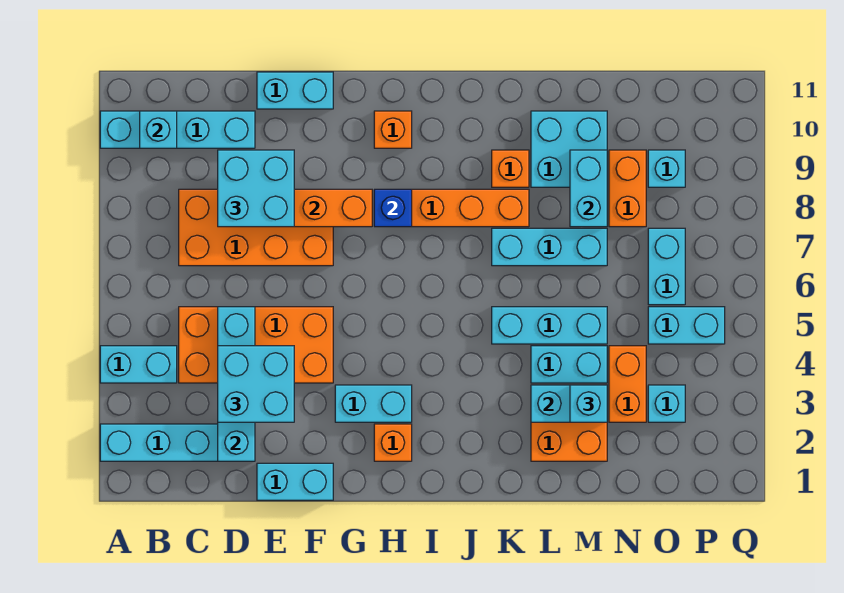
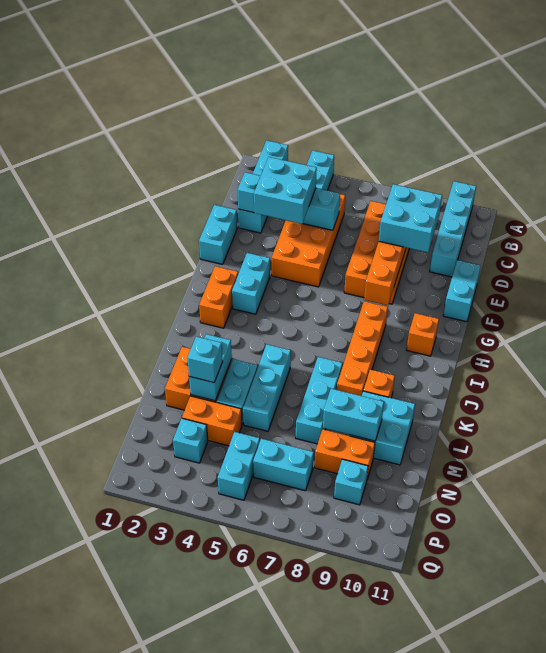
cyan 1x1 brick [140,111,177,148] -> none
orange 1x1 brick [374,424,412,461] -> orange 1x2 brick [199,266,238,328]
blue 1x1 brick [374,189,412,227] -> none

